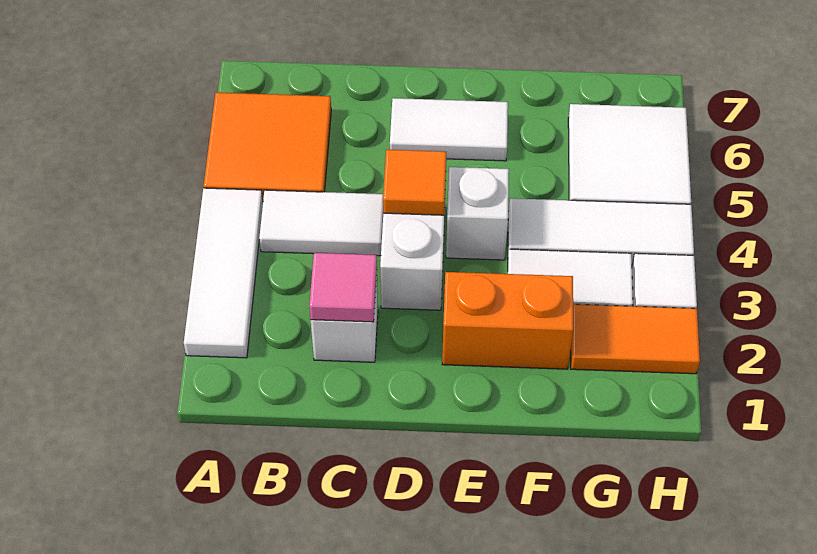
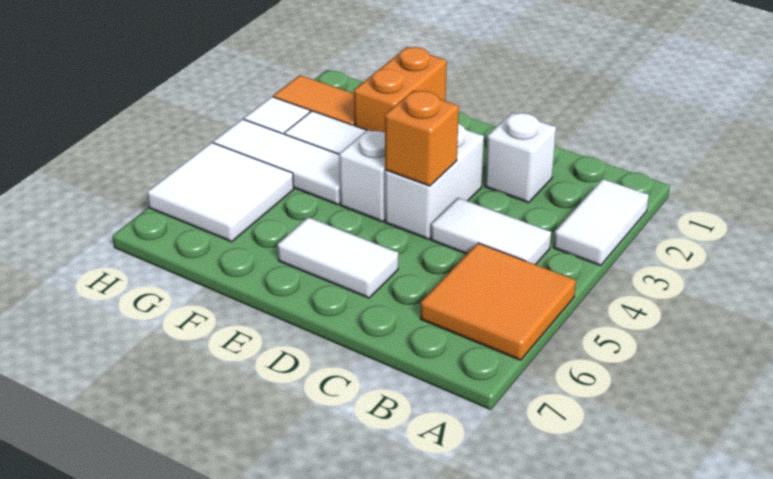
white 1x3 tile [184,188,263,358] -> white 1x2 tile [554,179,649,266]
pink 1x1 tile [309,253,377,322] -> none
orange 1x1 tile [383,150,446,215] -> orange 1x1 brick [385,91,459,186]
orange 1x2 brick [442,272,573,369] -> orange 1x2 brick turned to [354,47,447,133]

